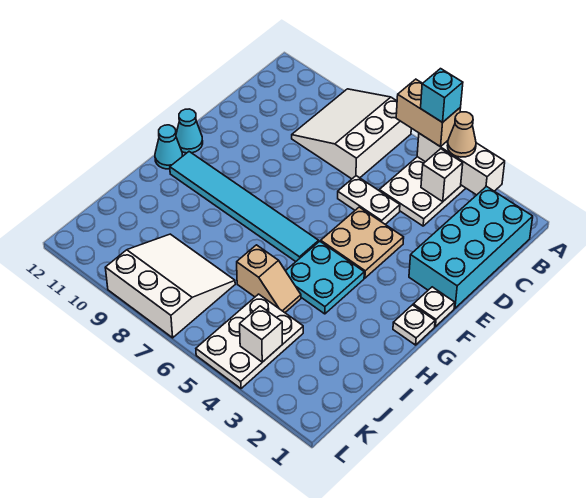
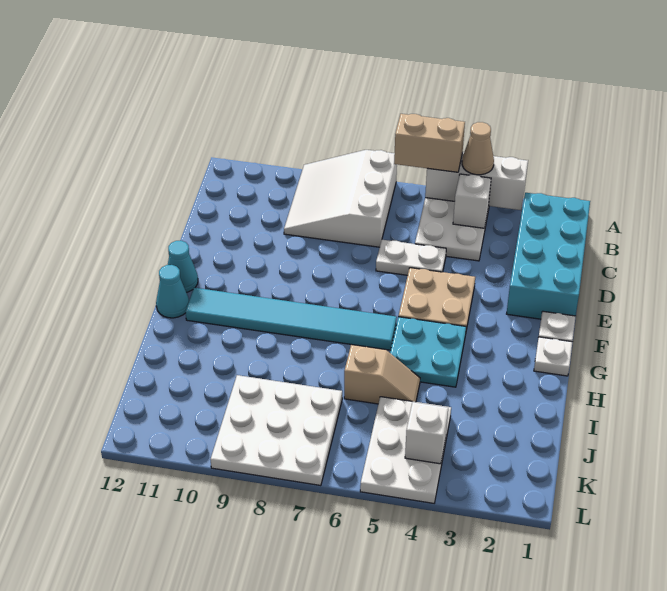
cyan 1x1 brick [421,69,463,122] -> none
white 3x3 slope [105,234,235,338] -> white 3x3 plate [211,375,342,486]

